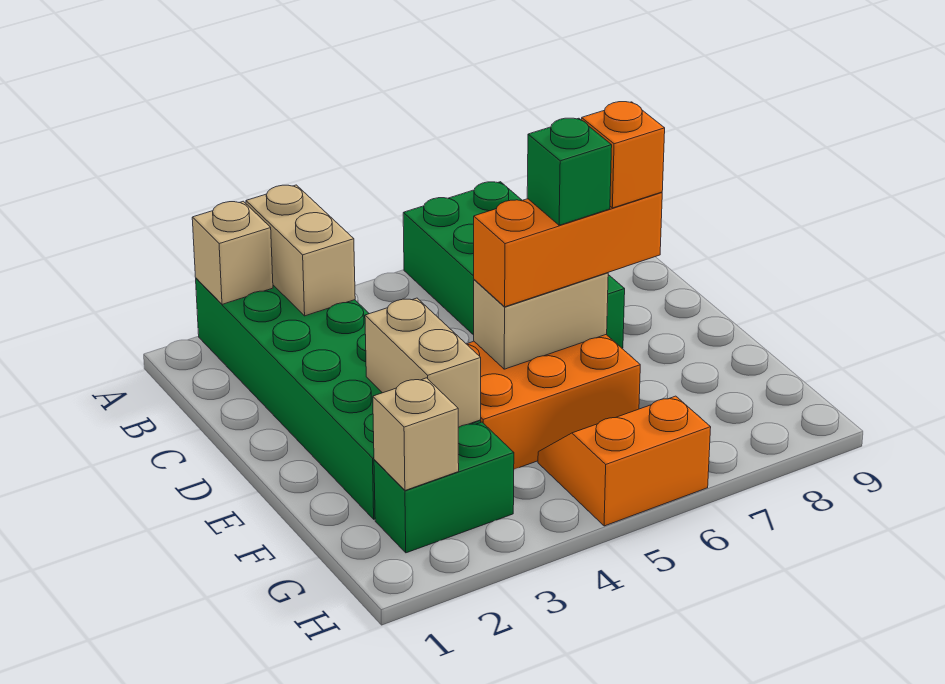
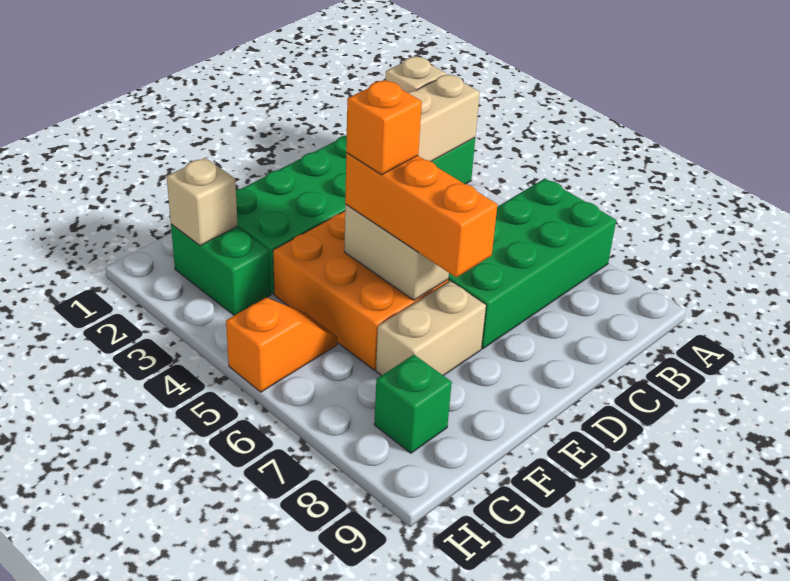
tan 1x2 brick [365,298,481,427] -> tan 1x2 brick moved to [376,281,486,376]
green 1x1 brick [527,118,612,225] -> green 1x1 brick moved to [374,355,452,453]
orange 1x1 brick [582,102,665,208] -> orange 1x1 brick moved to [346,80,422,175]
orange 2x2 slope [538,396,711,526] -> orange 1x2 slope [226,298,337,392]

